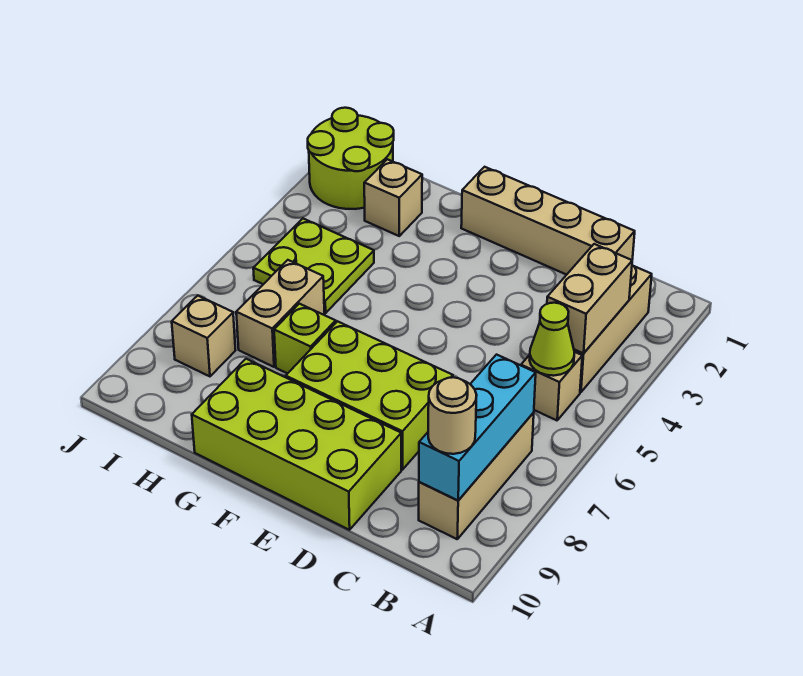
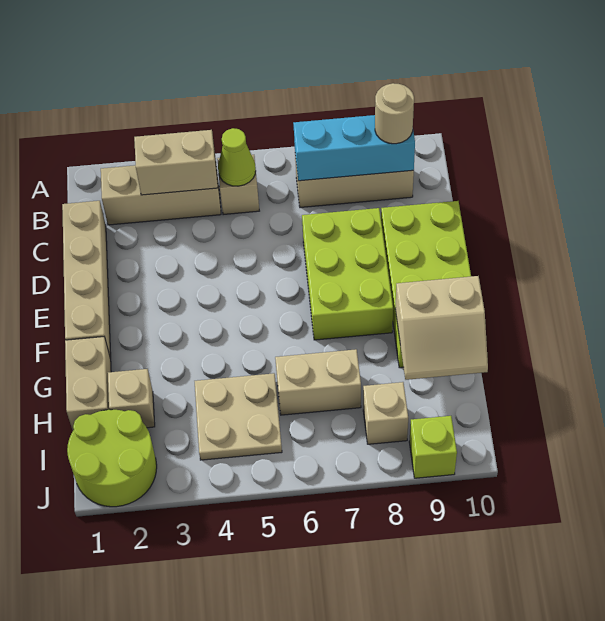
none -> tan 1x2 brick [65,337,111,430]
lime 1x1 brick [274,304,336,374] -> lime 1x1 brick moved to [409,416,457,478]
none -> tan 2x2 slope [395,276,488,380]
lime 2x2 plate [253,219,374,313] -> tan 2x2 plate [195,373,282,460]

